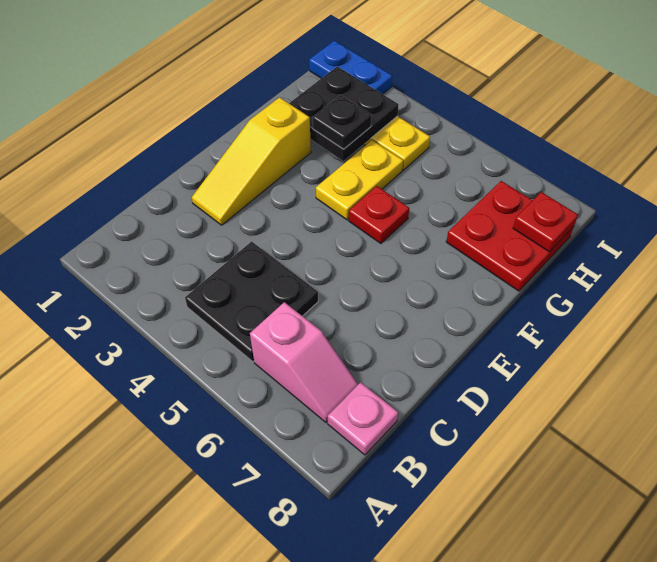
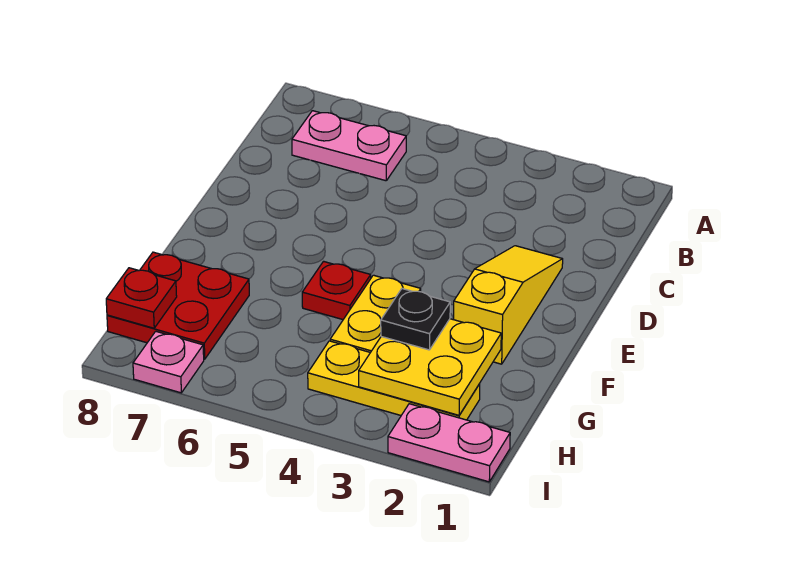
black 2x2 plate [185,241,318,362] -> none
pink 1x2 slope [250,302,358,422] -> pink 1x2 plate [292,111,406,181]
pink 1x1 plate [328,382,398,455] -> pink 1x1 plate moved to [133,331,204,393]
black 2x2 plate [289,66,399,161] -> yellow 2x2 plate [359,319,501,415]
blue 1x2 plate [309,41,392,94] -> pink 1x2 plate [388,404,510,482]

